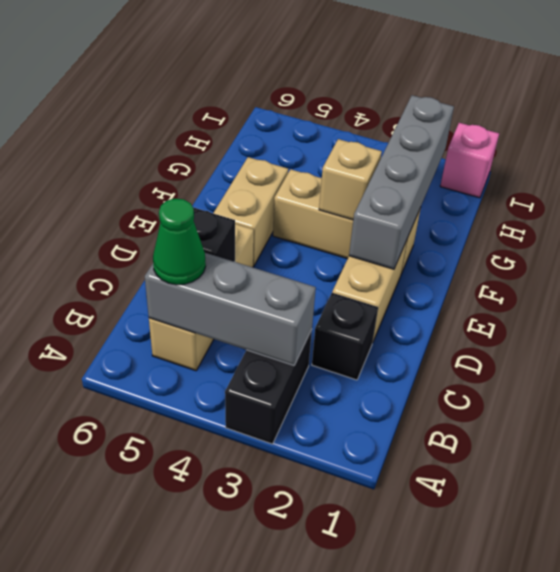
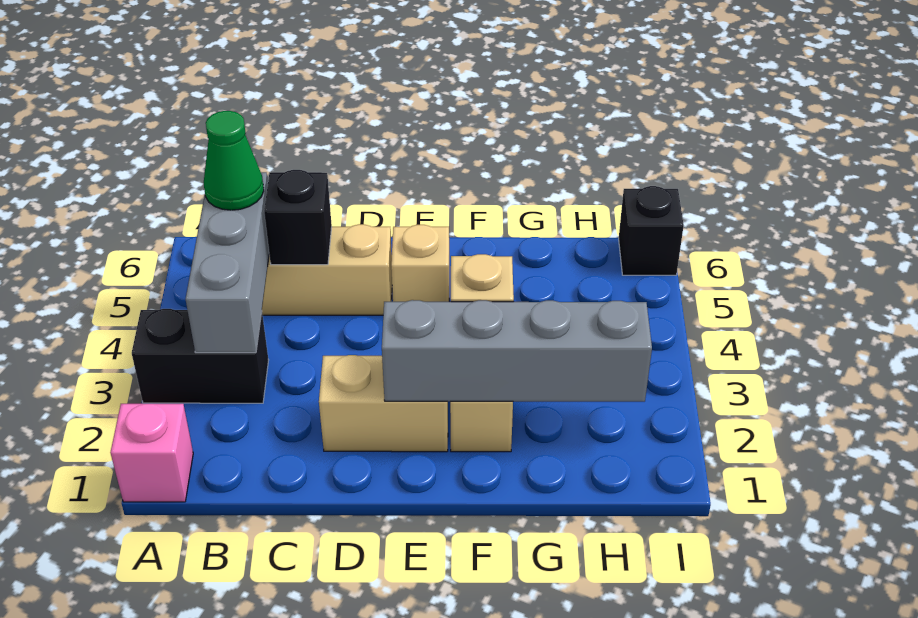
black 1x1 brick [312,293,378,380] -> black 1x1 brick moved to [619,186,684,275]
tan 1x2 brick [214,157,288,266] -> tan 1x1 brick [391,225,449,302]
pink 1x1 brick [440,123,499,198] -> pink 1x1 brick moved to [110,404,193,502]

